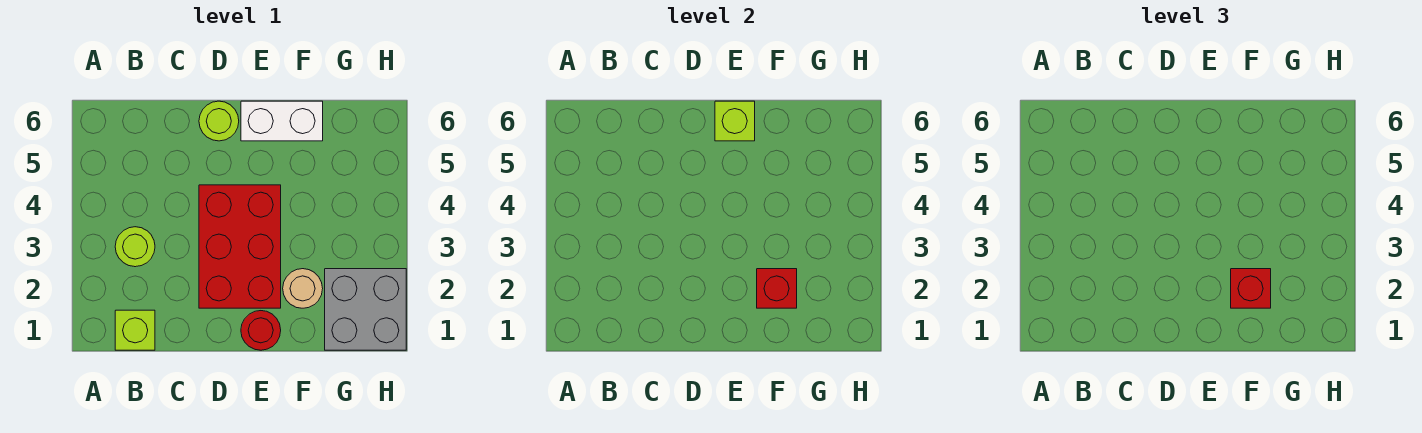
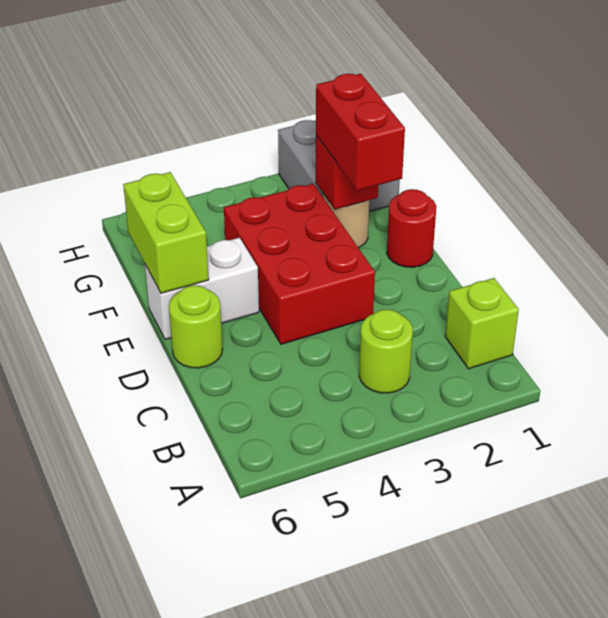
red 2x3 brick [199,185,281,308] -> red 2x3 brick turned to [224,184,375,344]
white 1x2 brick [241,101,323,141] -> white 1x2 brick turned to [145,238,259,340]
lime 1x1 brick [715,101,755,141] -> lime 1x2 brick [123,172,209,293]
red 1x1 brick [1231,269,1271,308] -> red 1x2 brick [316,74,405,191]

